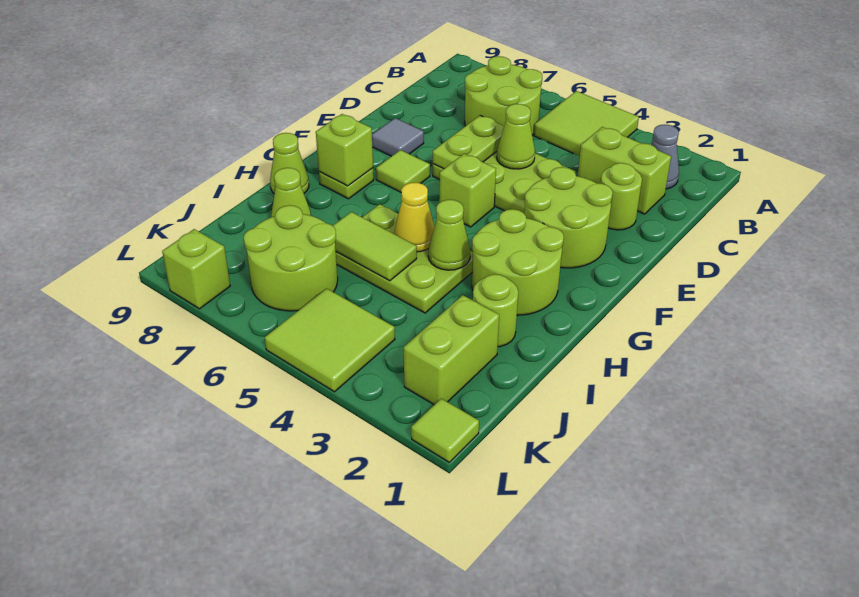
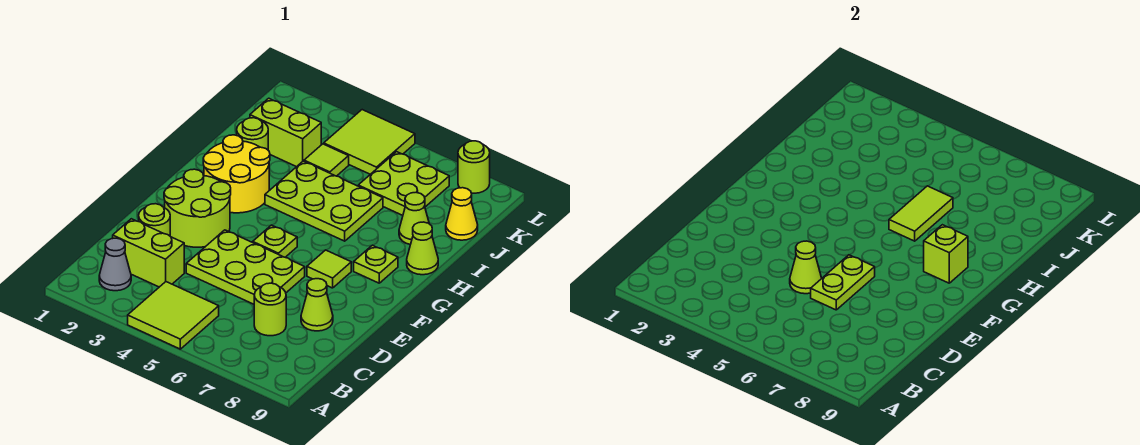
lime 2x2 round brick [465,56,542,135] -> lime 1x1 round brick [254,283,286,336]
grey 1x1 tile [372,118,424,156] -> none
lime 1x1 brick [439,154,496,227] -> lime 1x1 plate [253,225,297,257]
lime 2x2 round brick [472,209,564,315] -> yellow 2x2 round brick [203,135,270,213]
lime 1x1 cone [428,200,470,270] -> lime 1x1 cone moved to [301,279,333,331]
yellow 1x1 cone [394,182,434,252] -> yellow 1x1 cone moved to [446,188,478,240]
lime 1x2 tile [333,212,417,281] -> lime 1x2 tile turned to [889,186,953,241]
lime 1x2 brick [404,295,499,405] -> lime 1x2 brick turned to [250,98,321,167]
lime 2x2 round brick [244,205,338,311] -> lime 2x2 plate [358,152,449,215]
lime 1x1 tile [411,398,479,462] -> lime 1x1 tile moved to [304,144,349,176]
lime 1x1 brick [162,229,230,309] -> lime 1x1 round brick [458,141,490,193]

